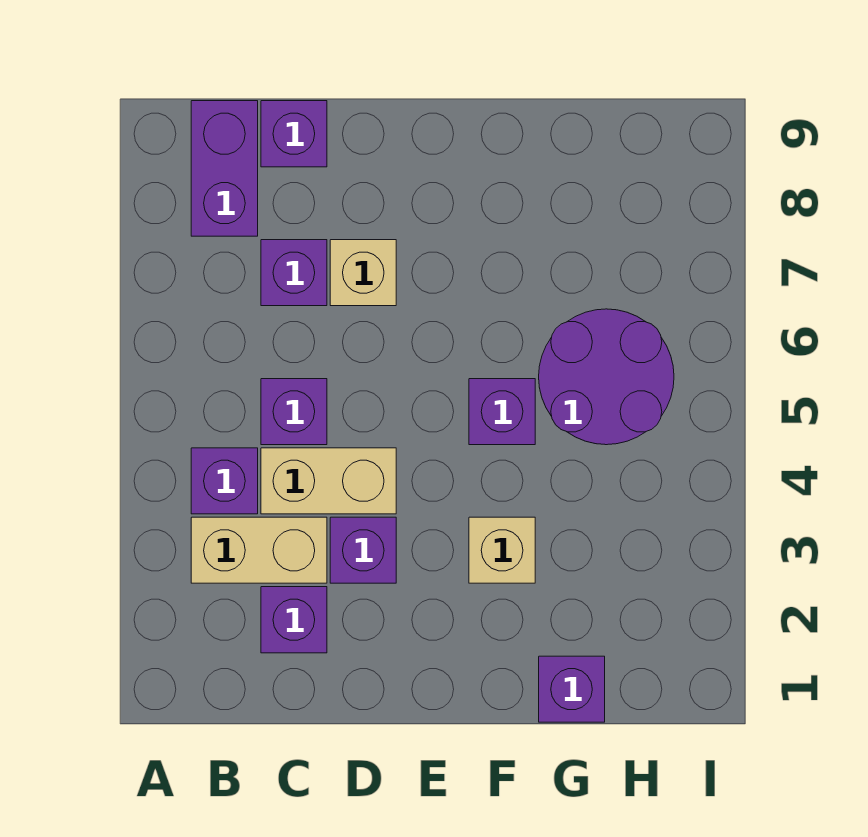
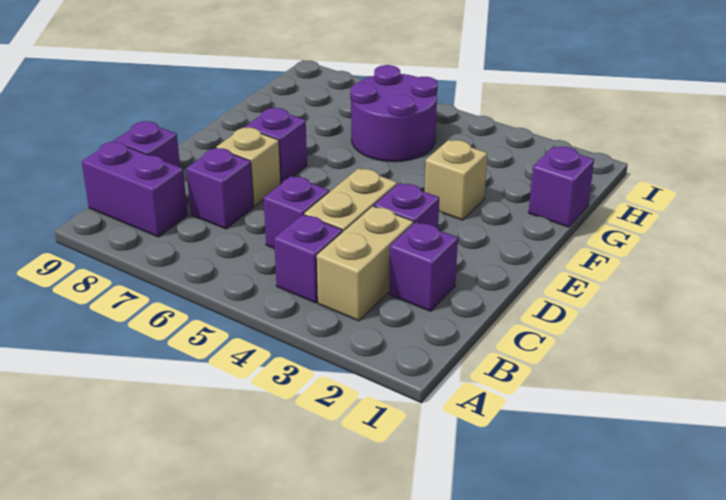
purple 1x1 brick [469,379,535,445] -> purple 1x1 brick moved to [245,108,307,183]

